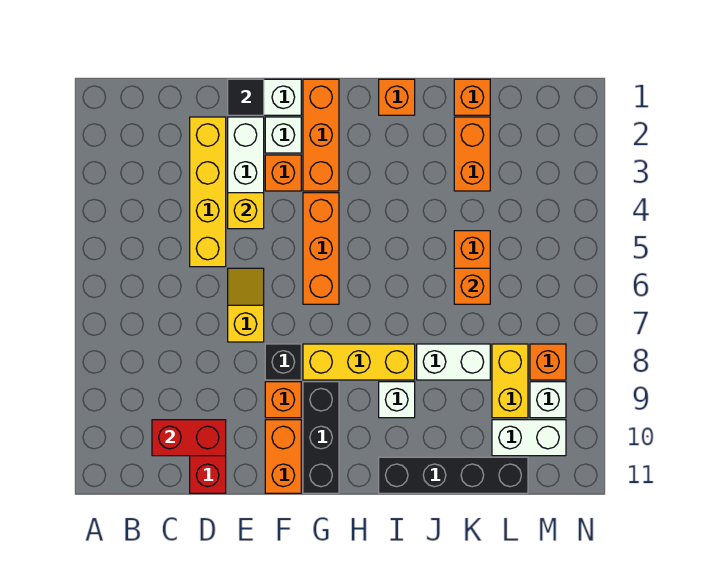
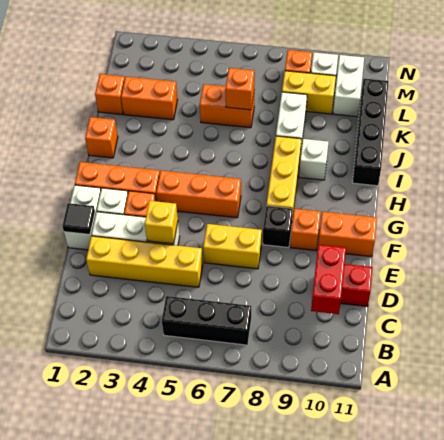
yellow 1x2 slope [228,268,264,342] -> yellow 1x2 brick [203,224,262,269]
black 1x3 brick [303,382,339,493] -> black 1x3 brick moved to [162,296,251,345]

